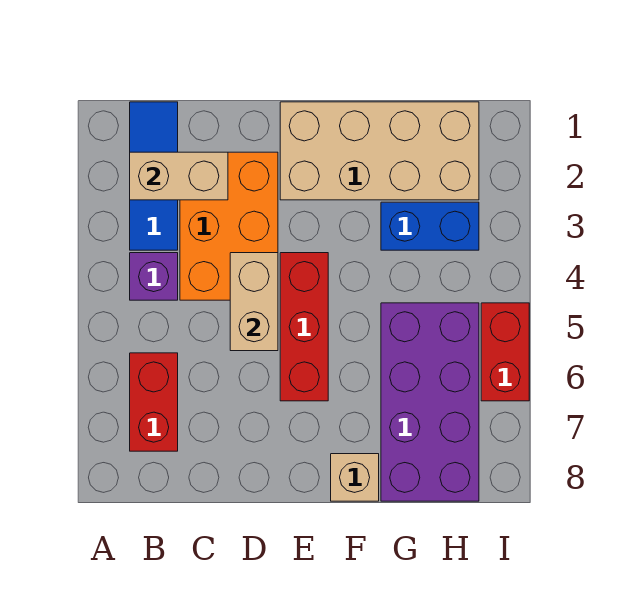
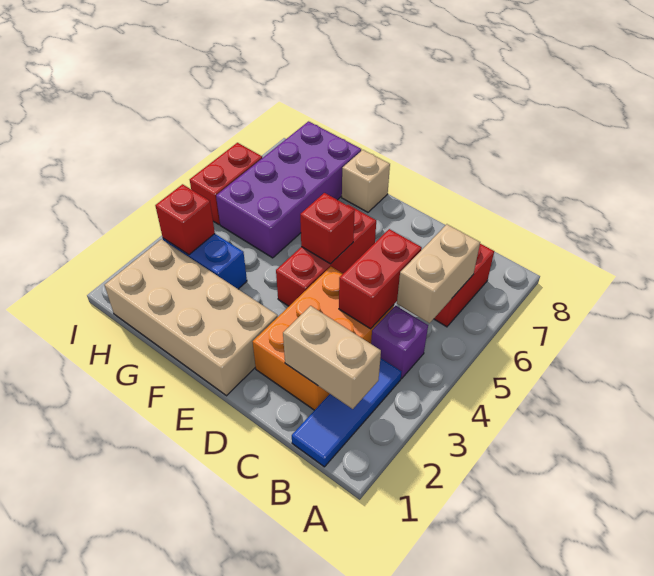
none -> red 1x2 brick [339,229,422,329]
tan 1x2 brick [230,253,278,351] -> tan 1x2 brick moved to [397,224,480,323]
none -> red 1x1 brick [300,193,355,264]
none -> red 1x1 brick [155,184,215,255]

